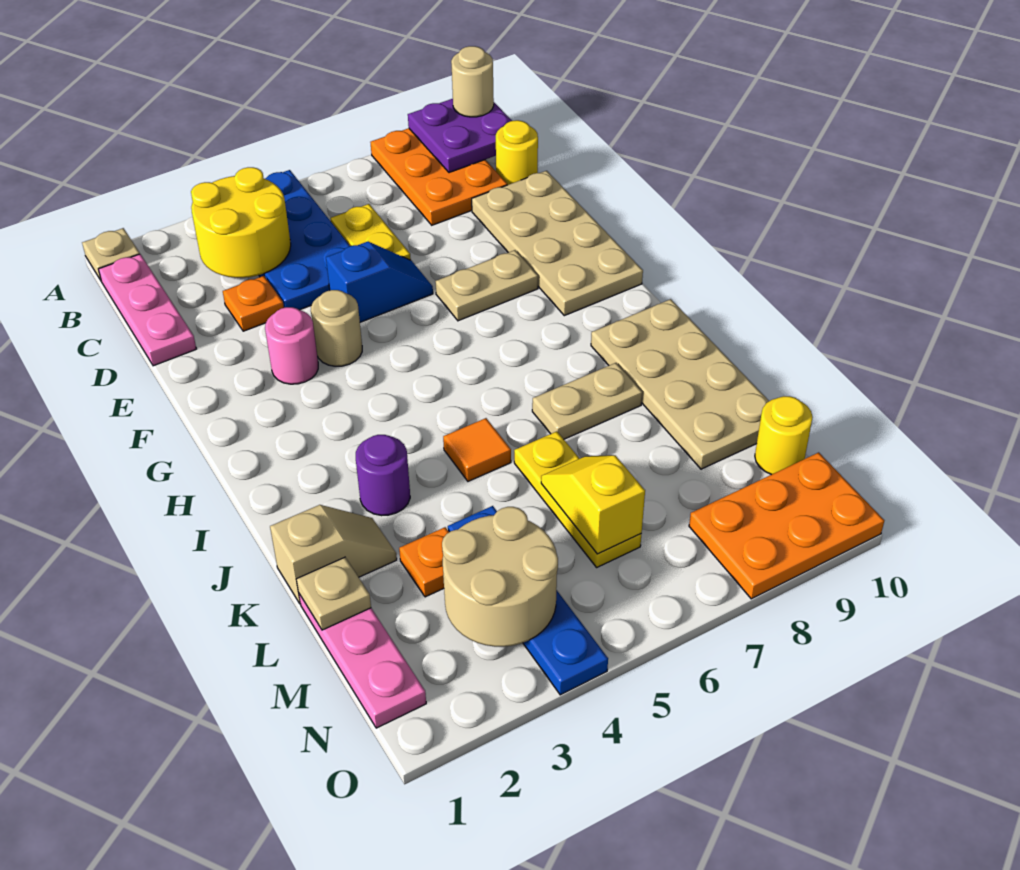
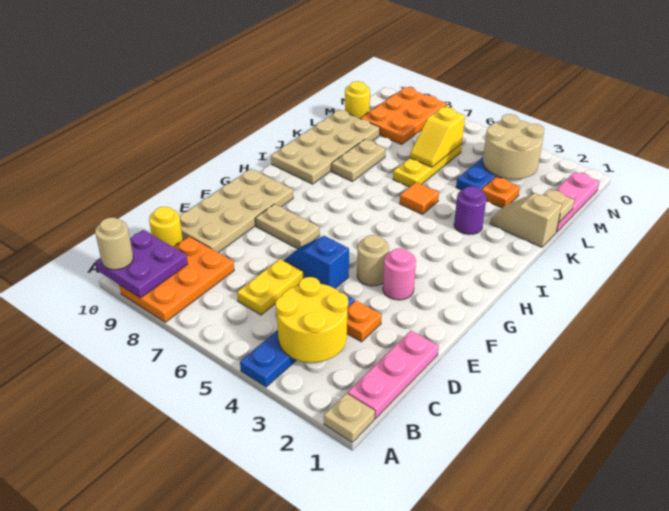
blue 2x4 plate [259,170,350,310] -> blue 1x4 plate [240,291,355,387]
tan 1x2 plate [532,363,642,439] -> tan 1x2 plate turned to [332,139,386,181]
orange 2x3 plate [689,452,884,599] -> orange 2x3 plate turned to [361,87,446,144]

